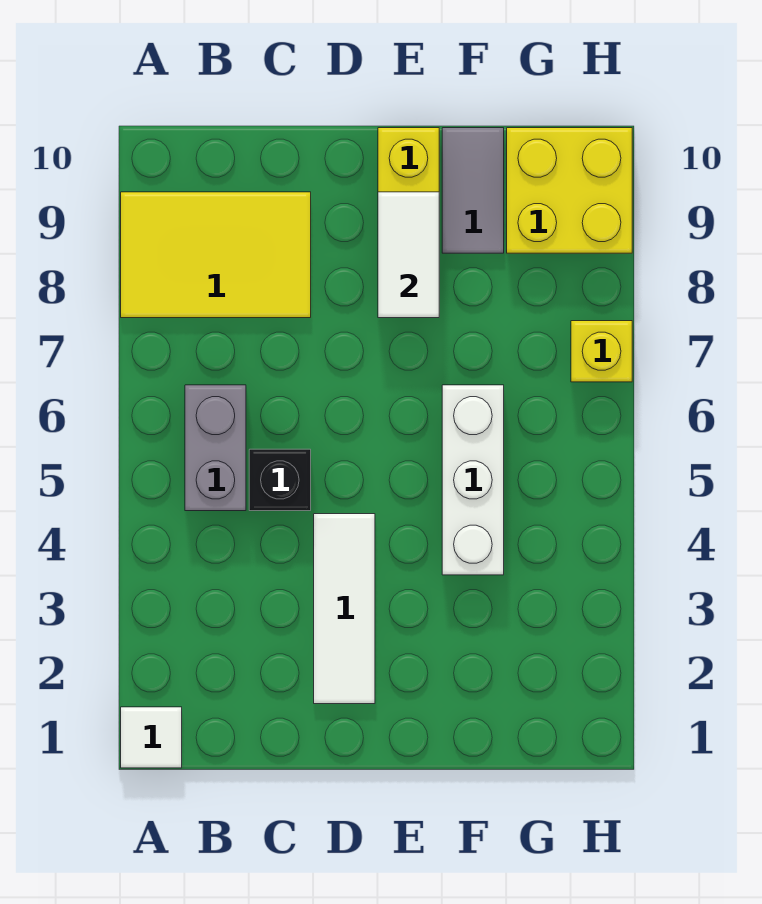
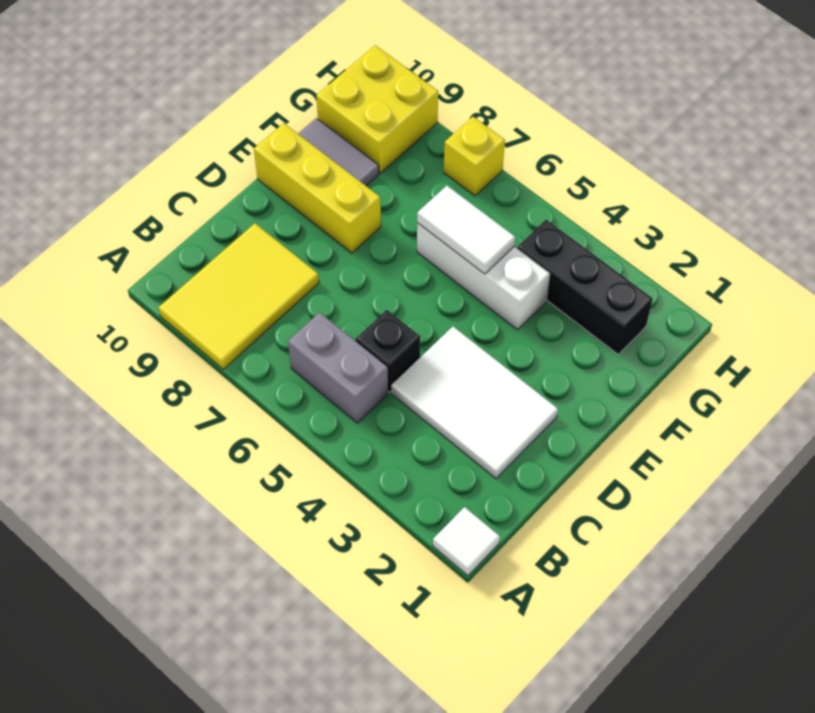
white 1x3 tile [314,514,375,704] -> white 2x3 tile [391,327,558,479]
white 1x2 tile [378,192,439,318] -> white 1x2 tile moved to [417,186,515,274]
none -> black 1x3 brick [517,220,653,354]

